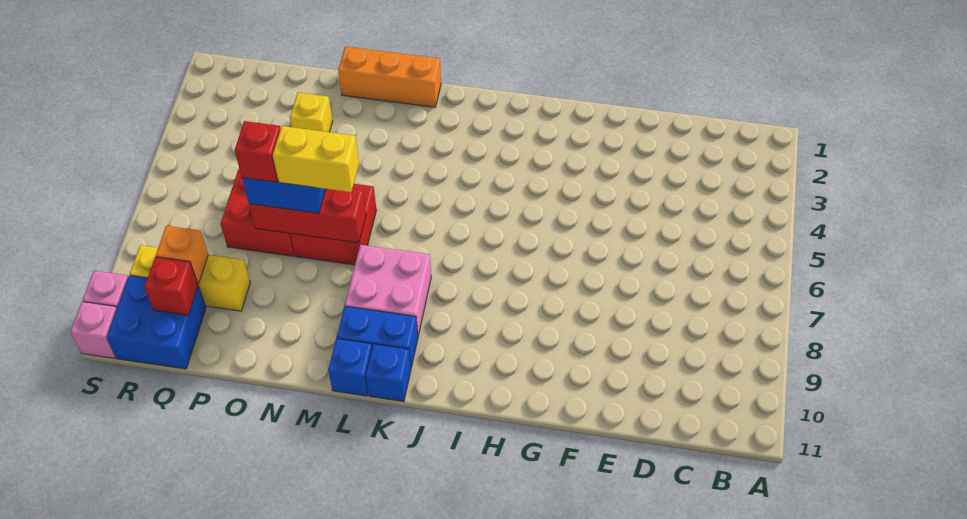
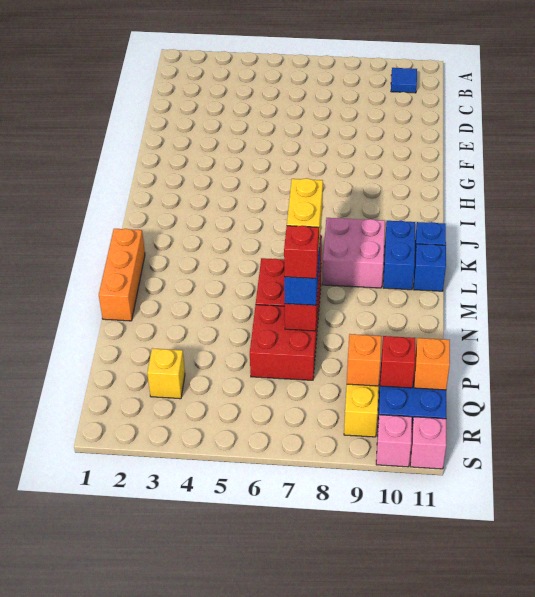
none -> blue 1x1 tile [391,68,417,93]
yellow 1x1 brick [290,93,333,132] -> yellow 1x1 brick moved to [147,348,185,399]
none -> orange 1x1 brick [414,338,450,390]

